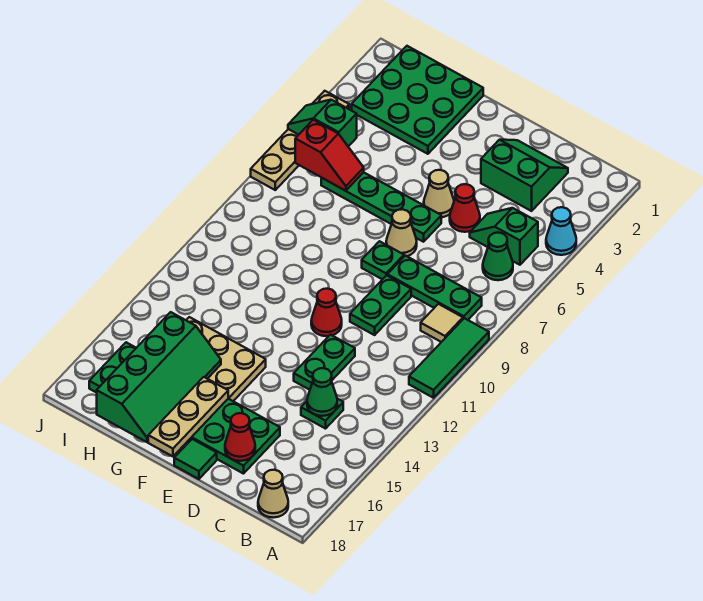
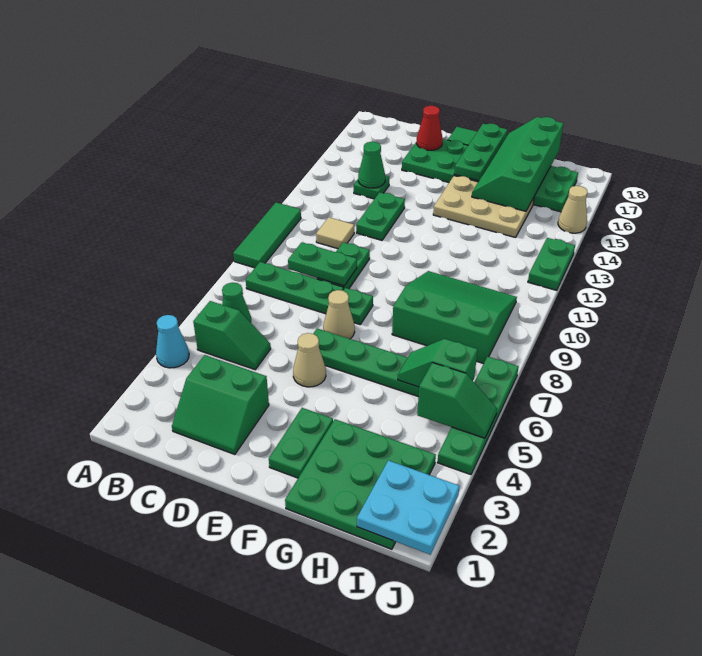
tan 1x1 tile [421,304,463,342] -> tan 1x1 tile moved to [316,217,354,249]
tan 1x1 cone [258,470,288,518] -> tan 1x1 cone moved to [558,186,587,233]
none -> green 1x2 plate [288,242,357,286]
red 1x1 cone [450,184,480,232] -> none
red 1x1 cone [311,289,342,336] -> none
none -> green 1x2 plate [269,408,333,478]
tan 1x3 plate [148,377,228,456] -> green 1x3 plate [454,124,507,181]
none -> green 3x3 slope [392,271,517,364]
red 1x2 slope [295,120,364,191] -> green 1x2 slope [398,339,478,387]
none -> cyan 2x2 plate [357,460,460,555]
tan 1x4 plate [251,91,349,190] -> green 1x4 plate [437,357,519,475]
none -> green 1x2 plate [528,238,575,290]

